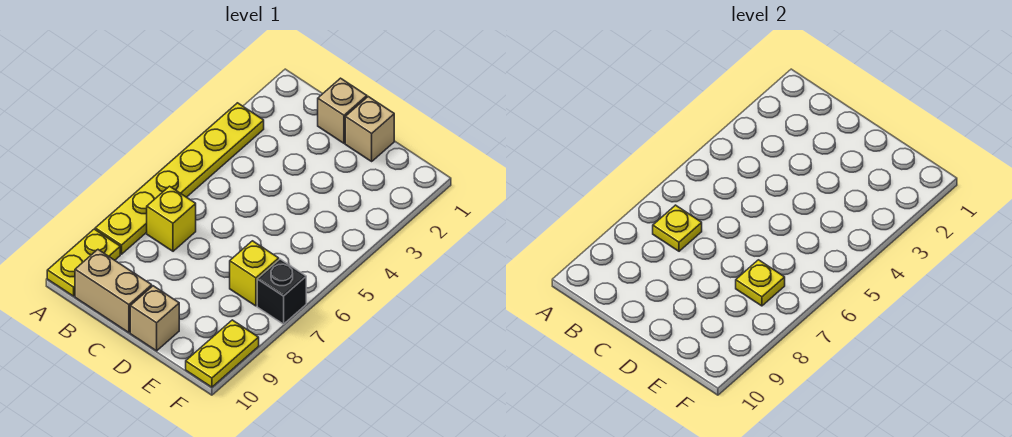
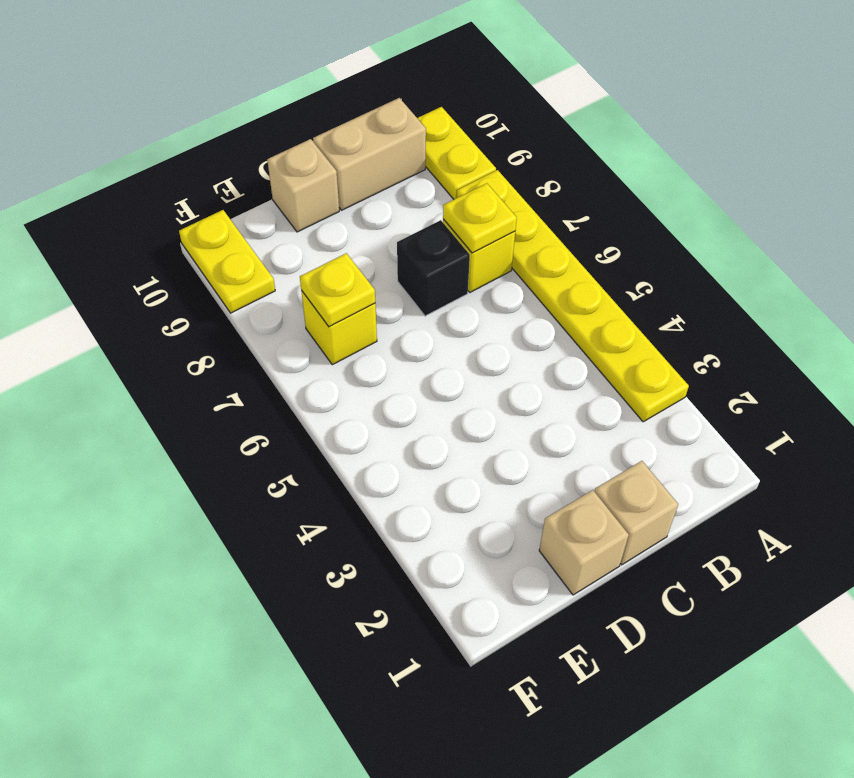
black 1x1 brick [257,259,306,324] -> black 1x1 brick moved to [397,220,470,316]

